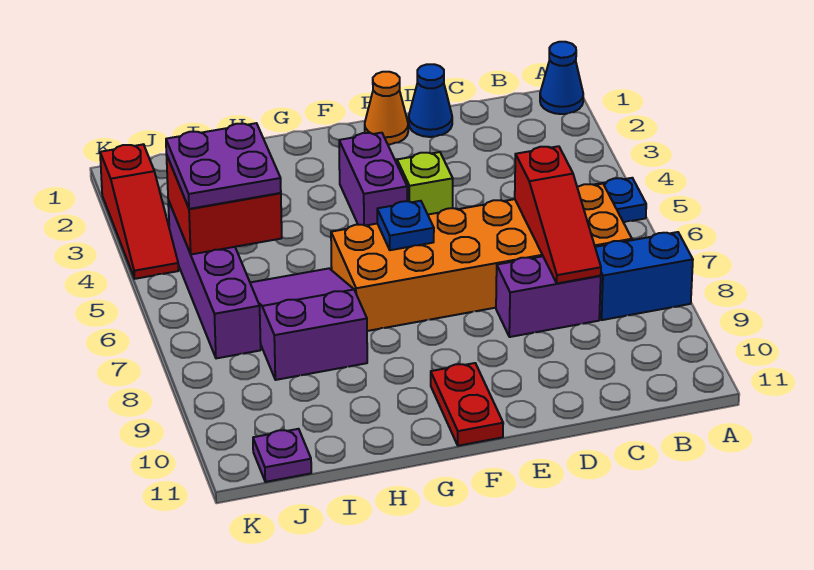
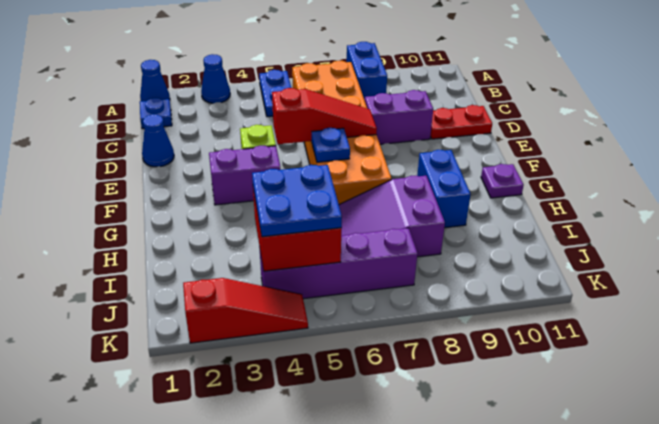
none -> blue 1x1 cone [201,54,230,103]
none -> blue 1x1 plate [140,98,172,129]
red 1x3 slope [515,146,601,283] -> red 1x3 slope moved to [272,88,377,144]
purple 1x2 brick [496,256,601,337] -> purple 1x2 brick turned to [365,90,433,144]
orange 1x1 cone [365,72,408,144] -> none
red 1x2 plate [431,363,503,446] -> red 1x2 plate moved to [430,105,492,139]
none -> blue 1x2 brick [417,150,471,228]
purple 2x2 plate [166,123,281,209] -> blue 2x2 plate [252,165,342,237]
purple 1x1 plate [253,429,311,482] -> purple 1x1 plate moved to [481,164,524,198]

